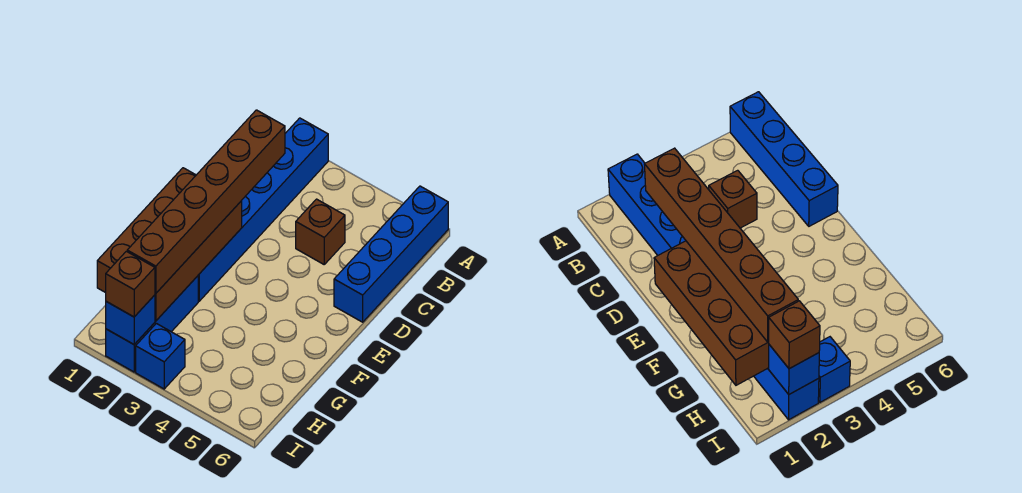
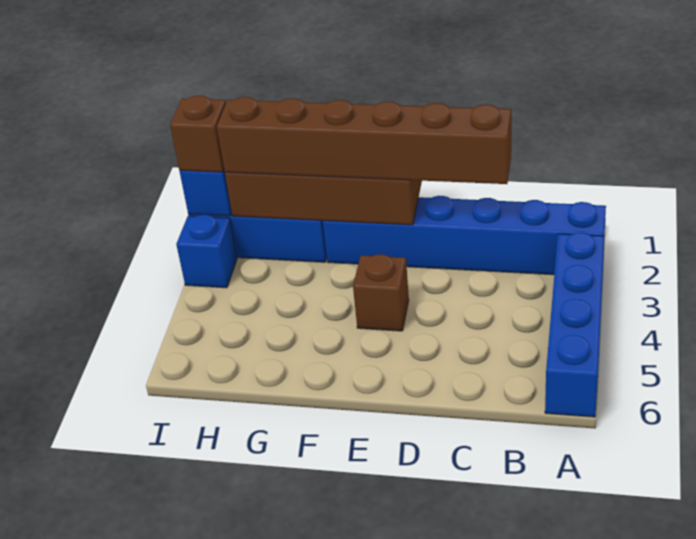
blue 1x4 brick [334,186,448,322] -> blue 1x4 brick turned to [545,233,604,417]
brown 1x1 brick [296,199,345,264] -> brown 1x1 brick moved to [353,254,409,331]

